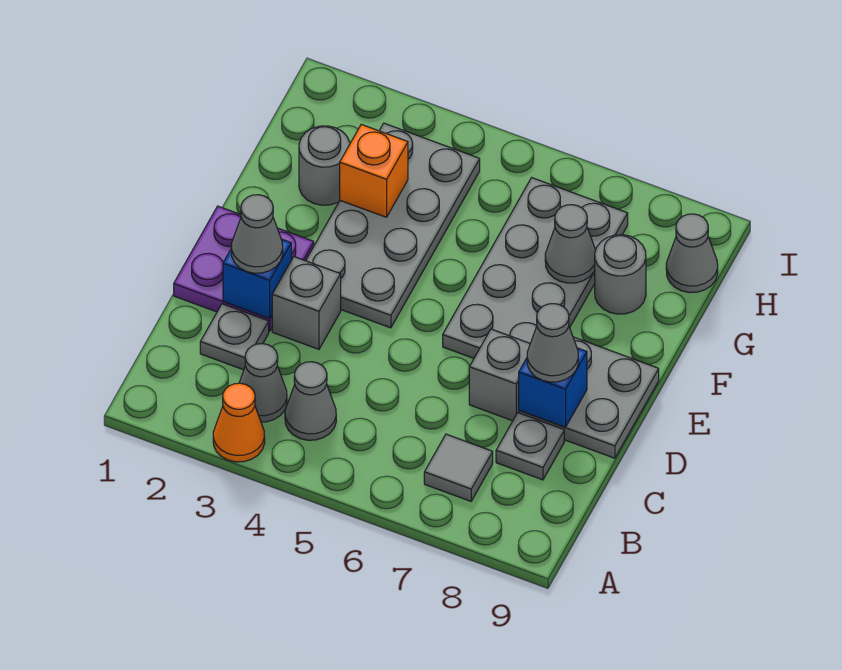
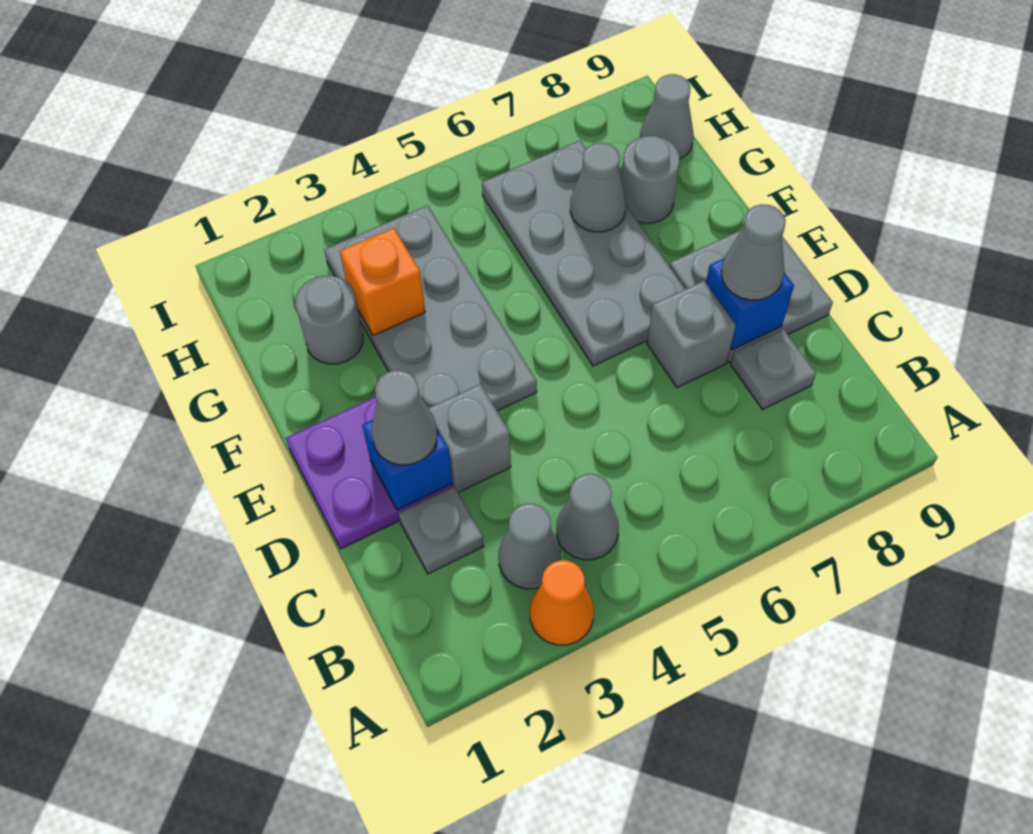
grey 1x1 tile [424,434,493,501] -> none

